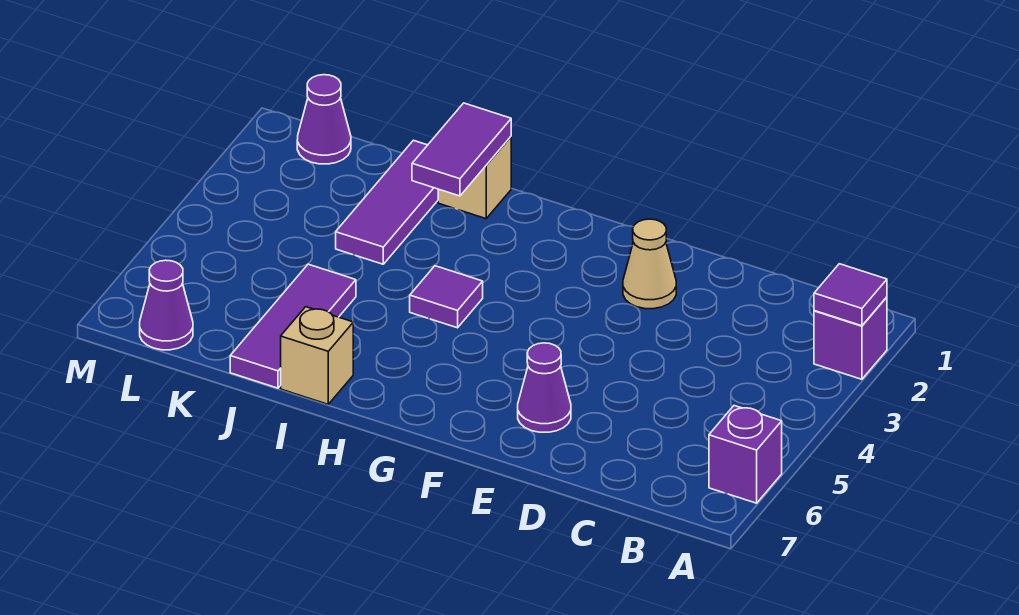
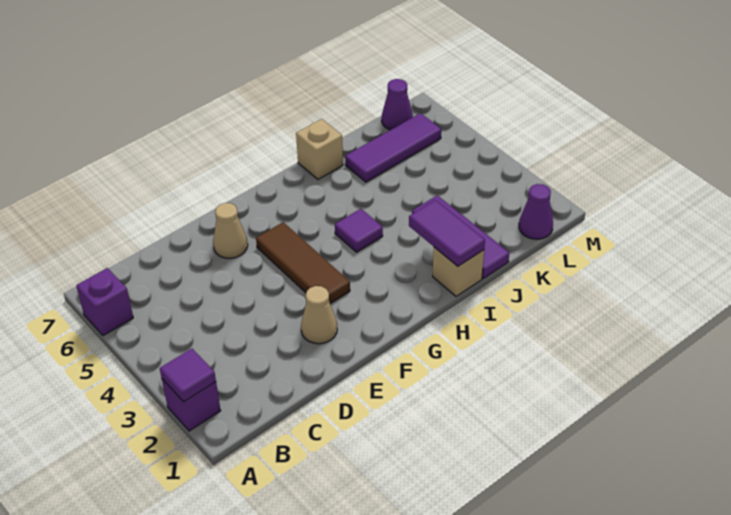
purple 1x1 cone [518,343,571,432] -> tan 1x1 cone [213,203,248,258]
none -> brown 1x3 tile [256,222,350,304]
purple 1x3 tile [230,264,356,388] -> purple 1x3 tile turned to [345,113,441,182]

